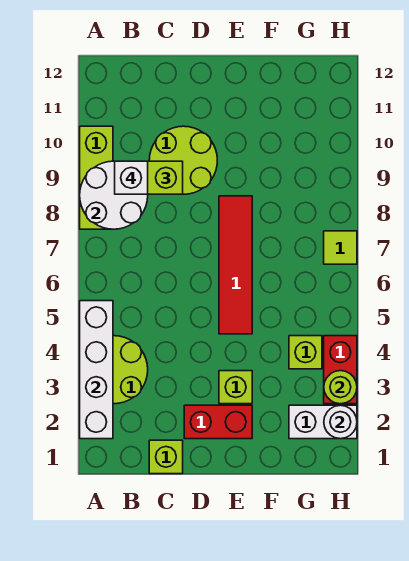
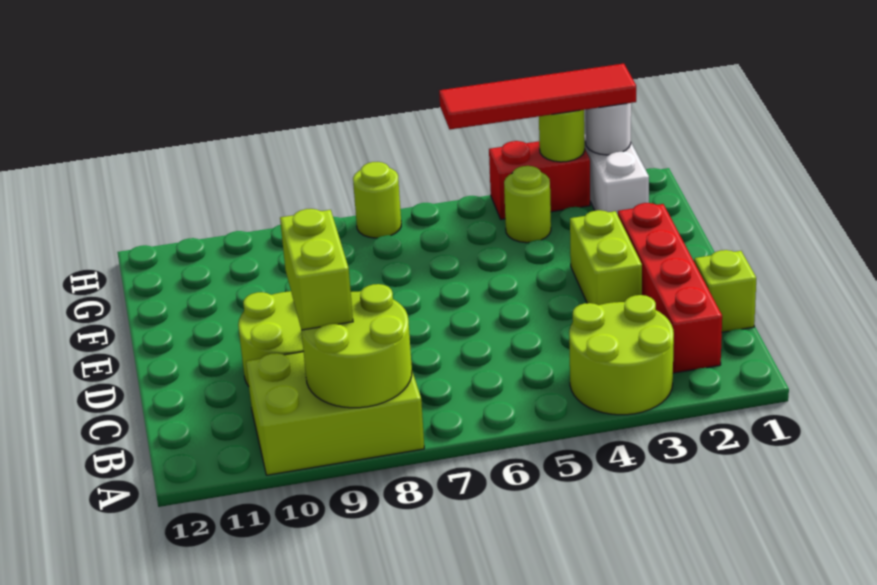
white 1x4 brick [80,301,113,439] -> none
lime 1x3 brick [80,126,113,229] -> lime 2x3 brick [246,352,424,475]
white 2x2 round brick [80,161,148,229] -> lime 2x2 round brick [301,284,412,408]
white 1x1 brick [115,161,148,194] -> none
red 1x2 brick [184,405,252,439] -> red 1x4 brick [618,203,722,373]
lime 1x1 brick [219,371,252,404] -> lime 1x2 brick [570,210,642,305]
red 1x4 tile [219,196,252,334] -> red 1x4 tile moved to [439,64,636,129]
lime 1x1 brick [289,336,322,369] -> lime 1x1 round brick [504,166,551,243]
lime 1x1 tile [324,231,357,264] -> lime 1x1 round brick [353,162,401,238]

